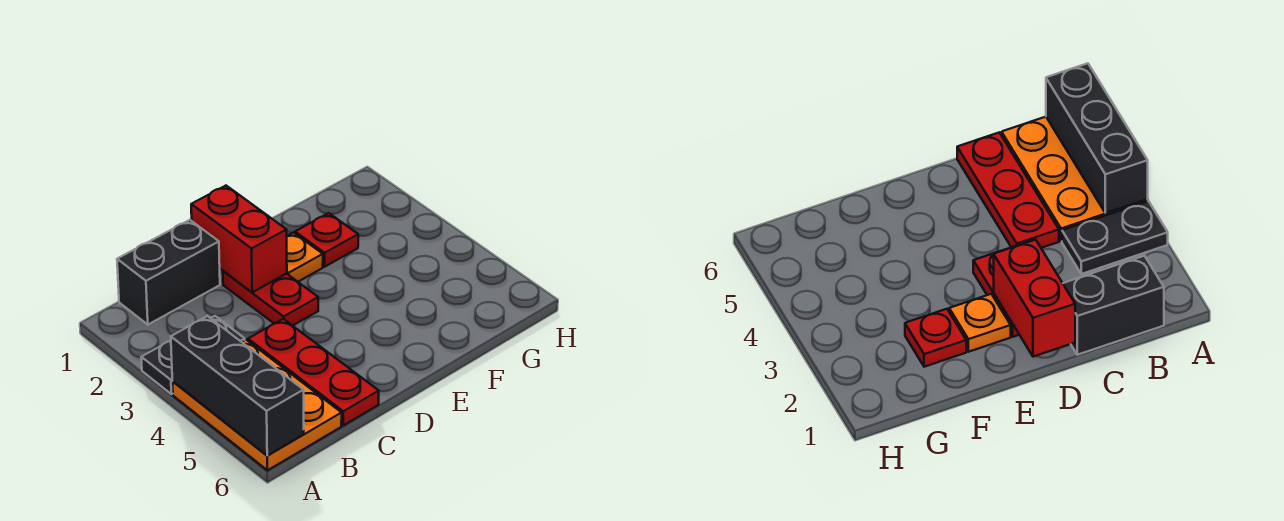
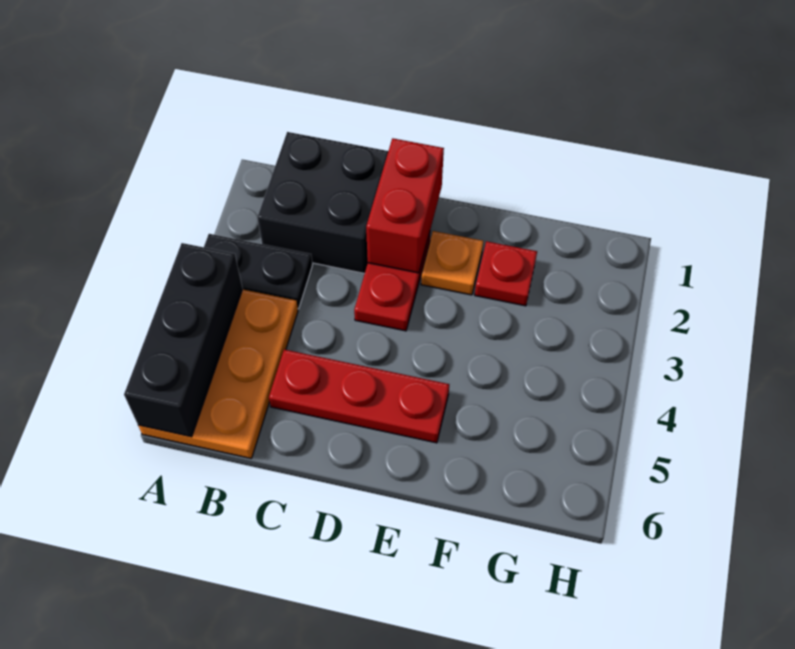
black 1x2 brick [117,220,220,325] -> black 2x2 brick [257,132,388,273]
red 1x3 plate [248,319,379,425] -> red 1x3 plate turned to [269,350,449,443]

